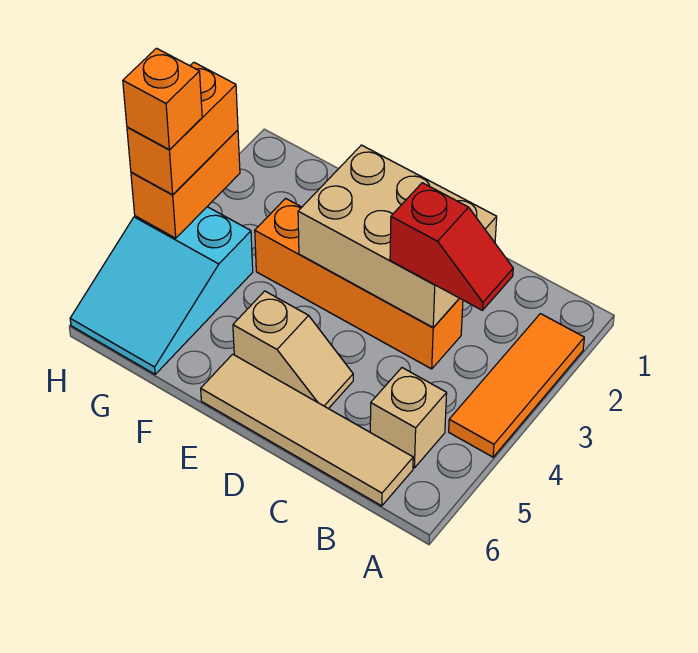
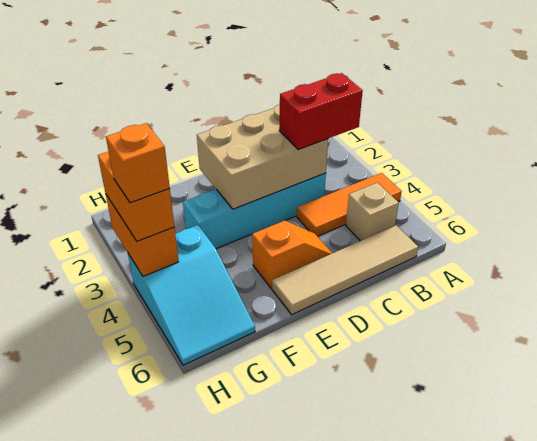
orange 1x3 tile [449,314,584,457] -> orange 1x3 tile turned to [297,173,402,236]
red 1x2 slope [390,183,513,310] -> red 1x2 brick [279,73,363,150]
orange 1x4 brick [255,198,463,369] -> cyan 1x4 brick [183,173,326,249]
tan 1x2 slope [233,291,353,409] -> orange 1x2 slope [252,220,332,289]

